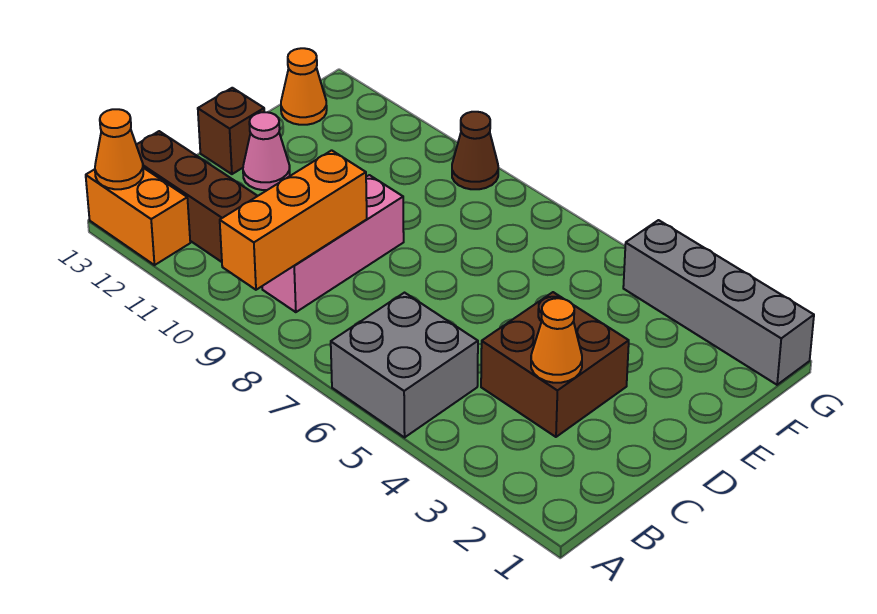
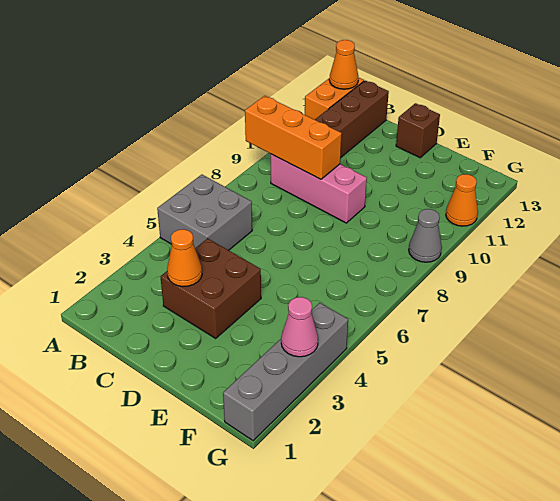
pink 1x1 cone [243,112,290,190] -> pink 1x1 cone moved to [281,297,318,357]
orange 1x1 cone [281,48,327,125] -> orange 1x1 cone moved to [446,174,478,226]
brown 1x1 cone [452,112,498,189] -> grey 1x1 cone [409,209,442,262]

